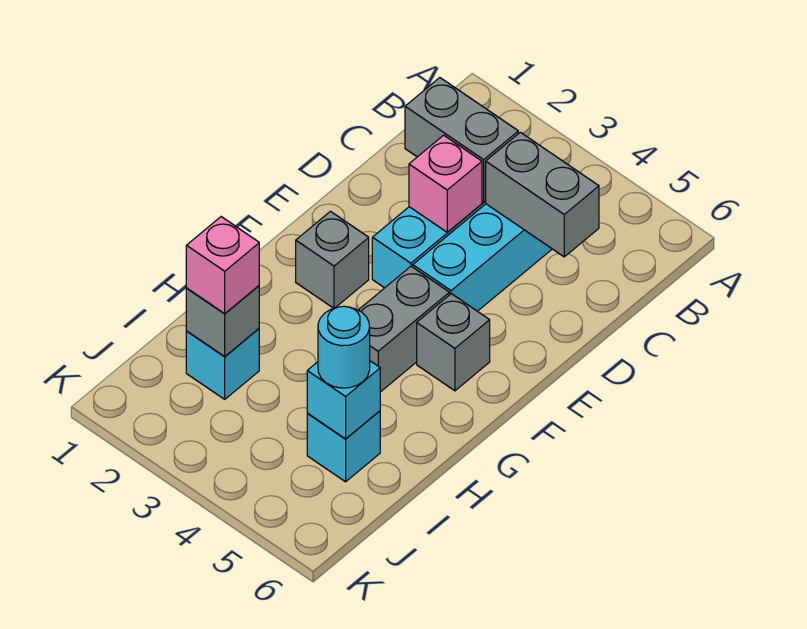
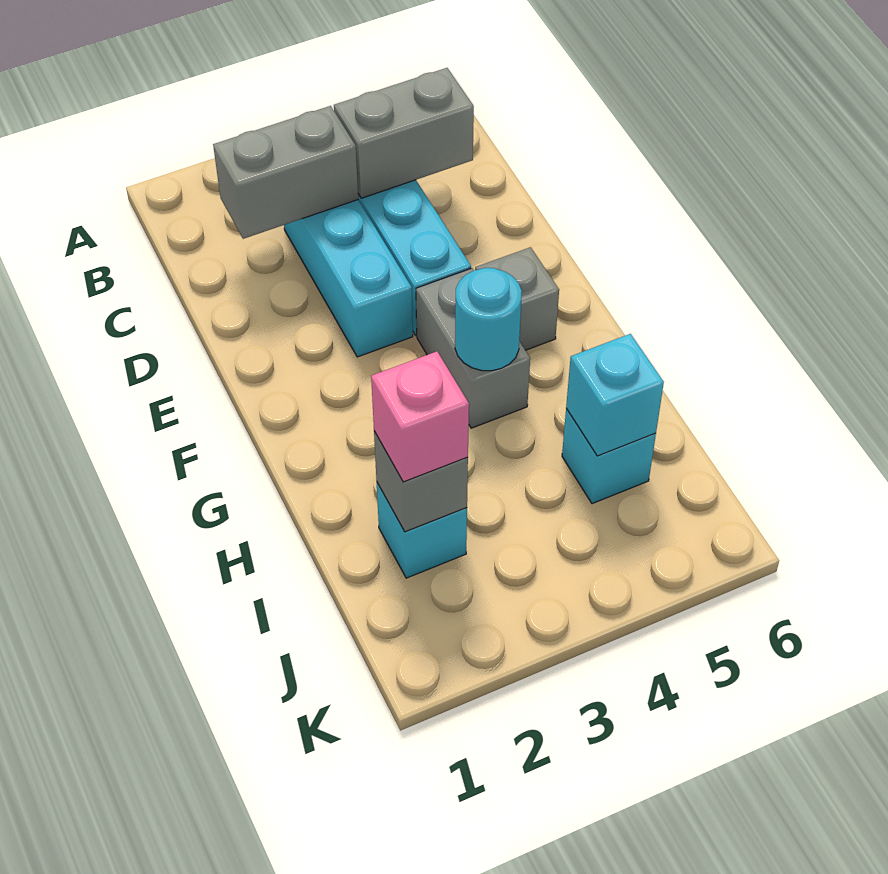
pink 1x1 brick [409,135,482,232] -> none
grey 1x1 brick [296,211,369,308] -> none
cyan 1x1 round brick [318,306,370,388] -> cyan 1x1 round brick moved to [455,268,522,371]

